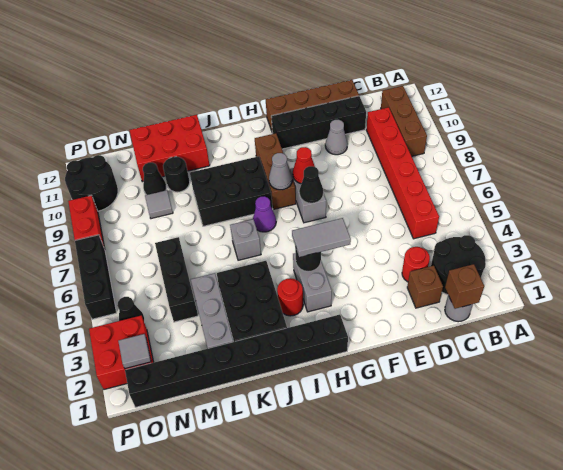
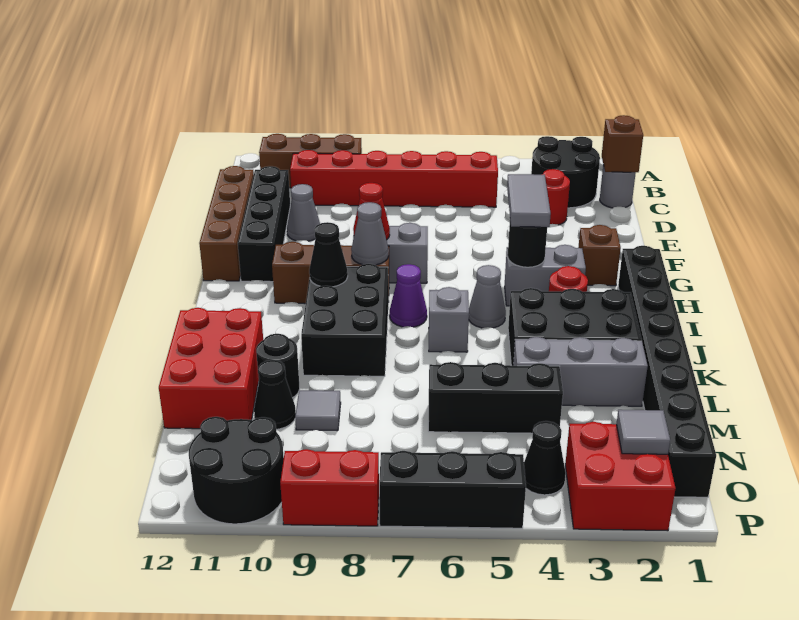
brown 1x1 brick [407,266,443,308] -> brown 1x1 brick moved to [578,225,621,286]
black 1x1 cone [299,166,323,203] -> black 1x1 cone moved to [309,222,348,287]
none -> grey 1x1 cone [469,265,506,328]

